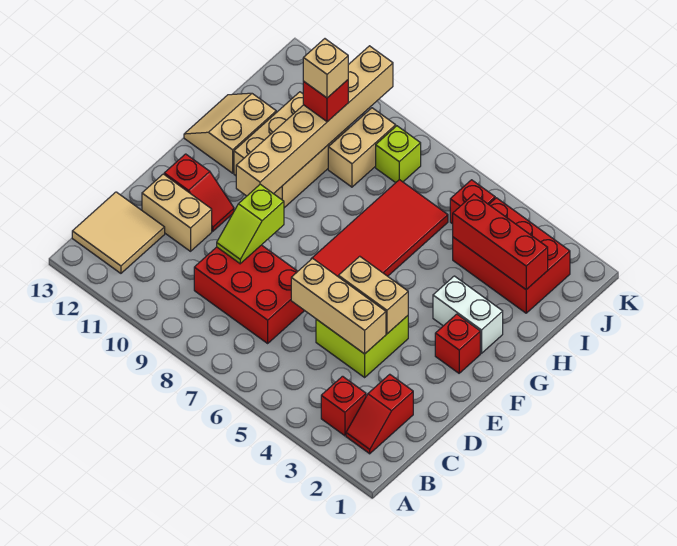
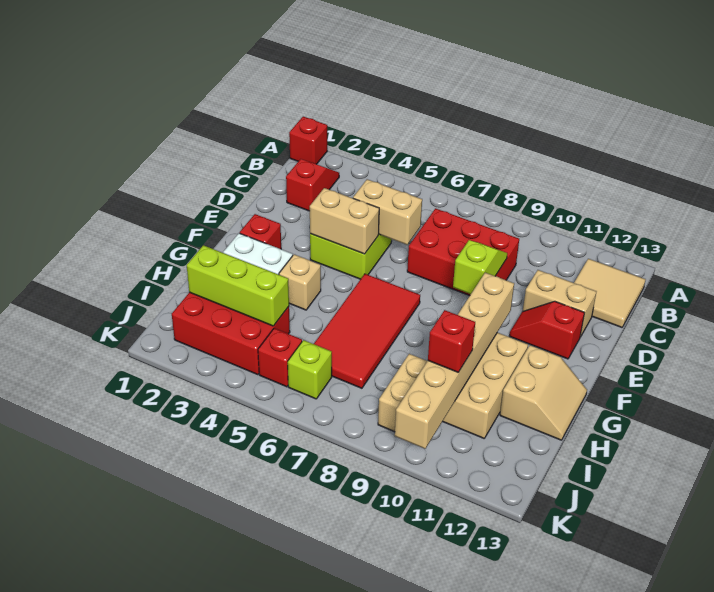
red 1x1 brick [321,376,366,436] -> red 1x1 brick moved to [289,117,327,164]
tan 1x3 brick [291,258,386,354] -> tan 1x2 brick [353,179,422,245]
red 1x3 brick [453,194,548,290] -> lime 1x3 brick [187,245,289,326]
tan 1x1 brick [303,39,348,98] -> tan 1x1 brick moved to [279,254,321,310]
lime 1x1 brick [376,126,421,183] -> lime 1x1 brick moved to [288,340,332,399]

